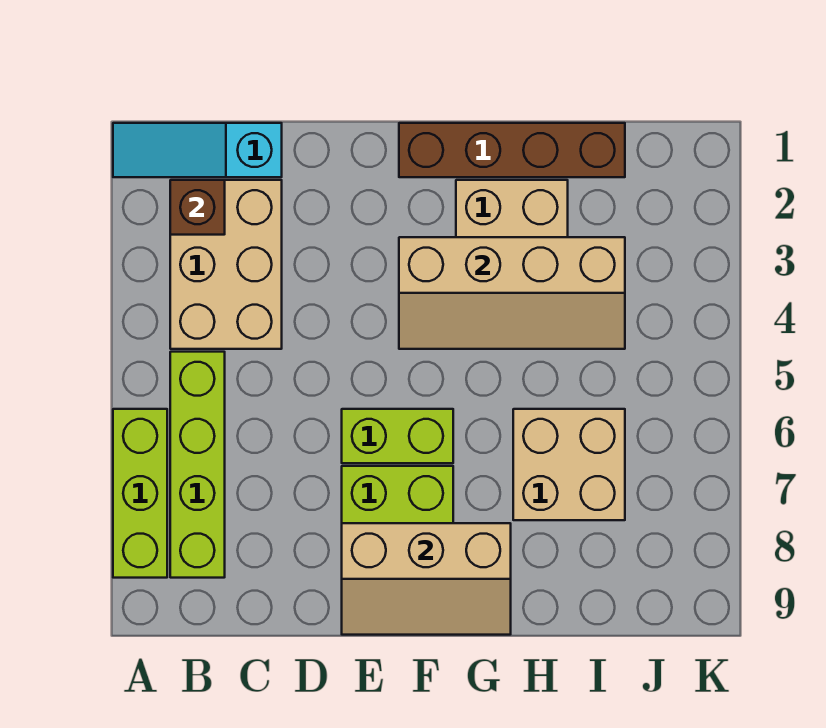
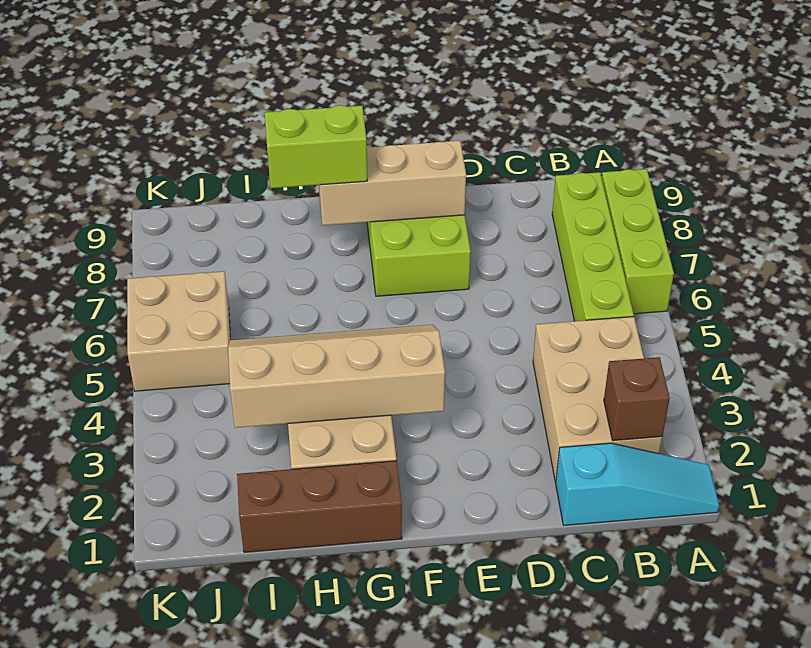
lime 1x2 brick [342,409,453,463] -> lime 1x2 brick moved to [265,105,367,188]
brown 1x4 brick [399,123,625,177] -> brown 1x3 brick [237,461,402,552]
tan 2x2 brick [513,409,625,520] -> tan 2x2 brick moved to [127,271,230,391]

